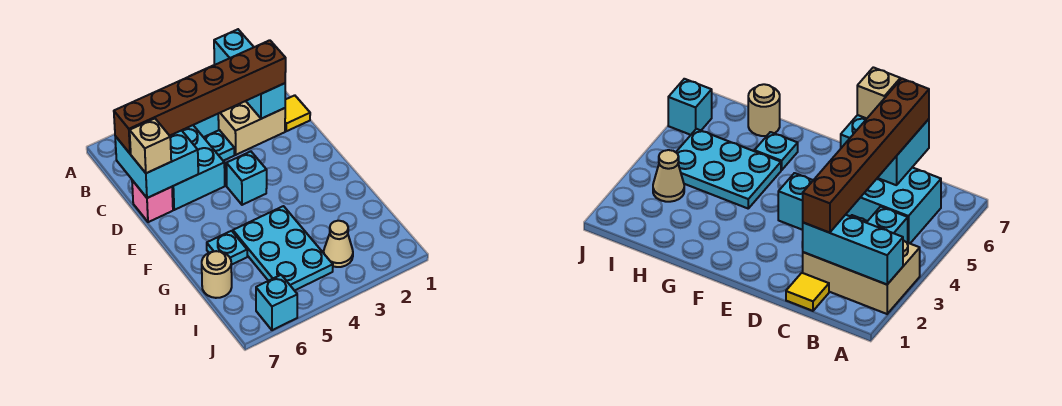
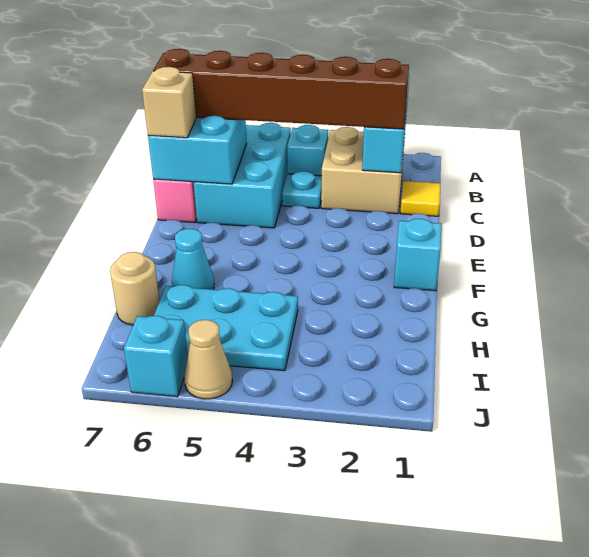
tan 2x3 brick [218,101,285,155] -> tan 2x2 brick [321,127,405,214]
cyan 1x1 brick [226,152,267,205] -> cyan 1x1 brick moved to [394,219,441,291]
cyan 2x3 plate [233,206,333,291] -> cyan 2x3 plate turned to [154,285,298,371]
cyan 1x1 plate [207,231,247,265] -> cyan 1x1 cone [172,229,214,289]
tan 1x1 cone [324,221,353,267] -> tan 1x1 cone moved to [184,320,232,399]

